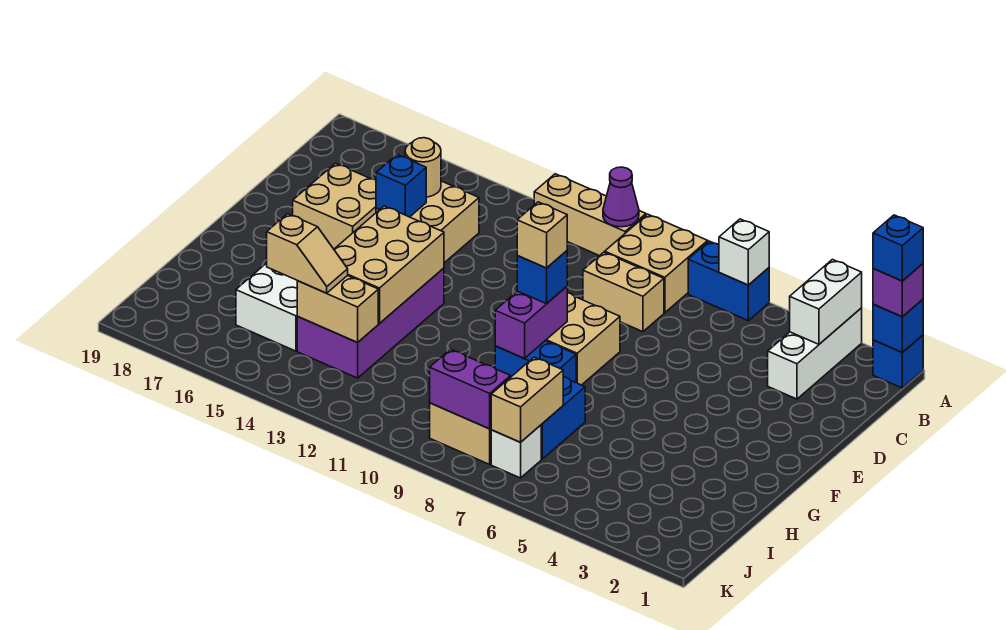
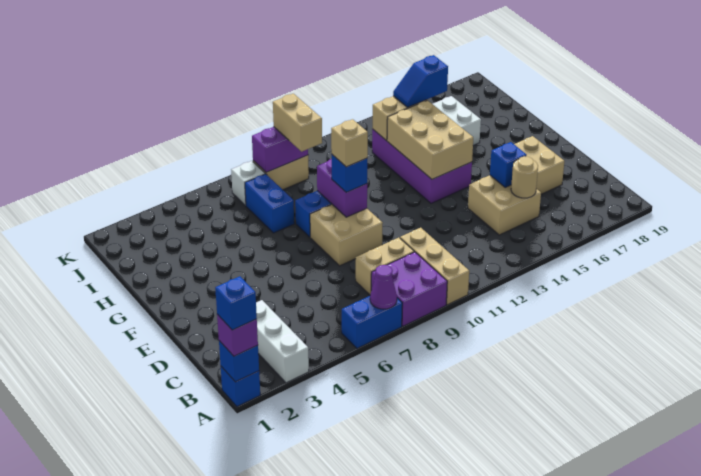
white 1x2 brick [790,259,862,344] -> none
white 1x1 brick [719,219,769,285] -> none
tan 2x2 brick [605,214,708,313] -> purple 2x2 brick [371,252,447,326]
tan 1x3 brick [534,174,646,256] -> tan 1x3 brick turned to [400,228,469,305]
purple 1x1 cone [603,167,639,227] -> purple 1x1 cone moved to [370,265,397,309]
tan 1x2 brick [491,357,563,442] -> tan 1x2 brick moved to [273,94,322,152]
tan 1x2 slope [267,214,348,293] -> blue 1x2 slope [393,55,448,107]

